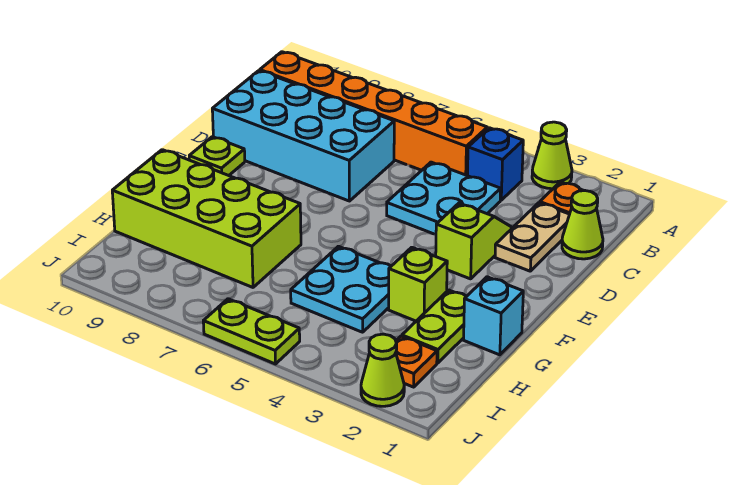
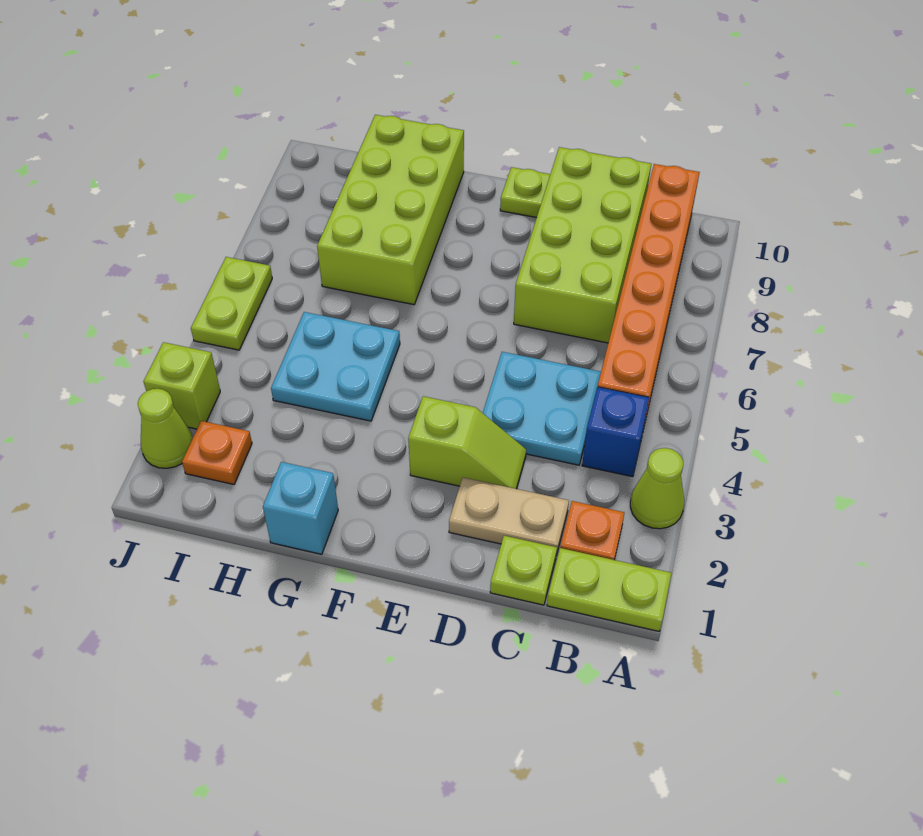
lime 1x1 cone [562,190,603,259] -> lime 1x1 plate [490,536,557,605]
cyan 2x4 brick [212,71,394,201] -> lime 2x4 brick [514,147,651,343]
lime 1x2 plate [402,290,467,363] -> lime 1x2 plate moved to [547,548,671,631]
lime 1x1 brick [389,247,447,321] -> lime 1x1 brick moved to [143,342,220,429]

